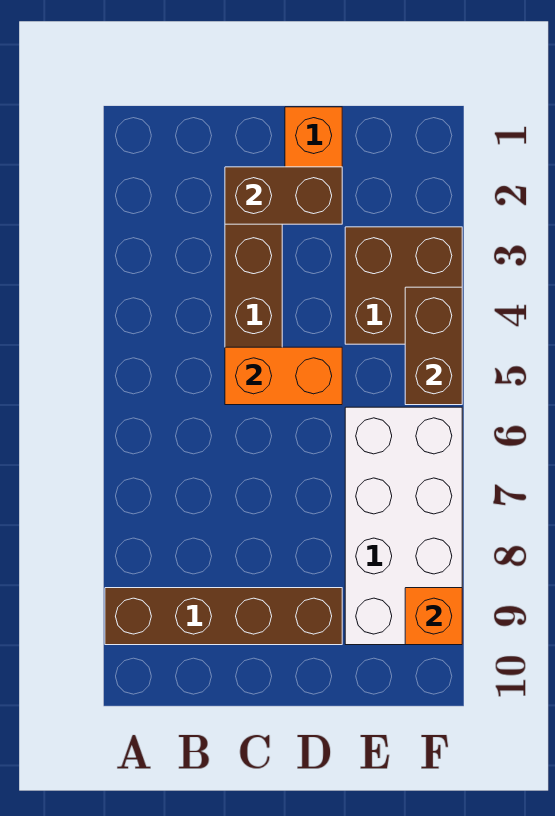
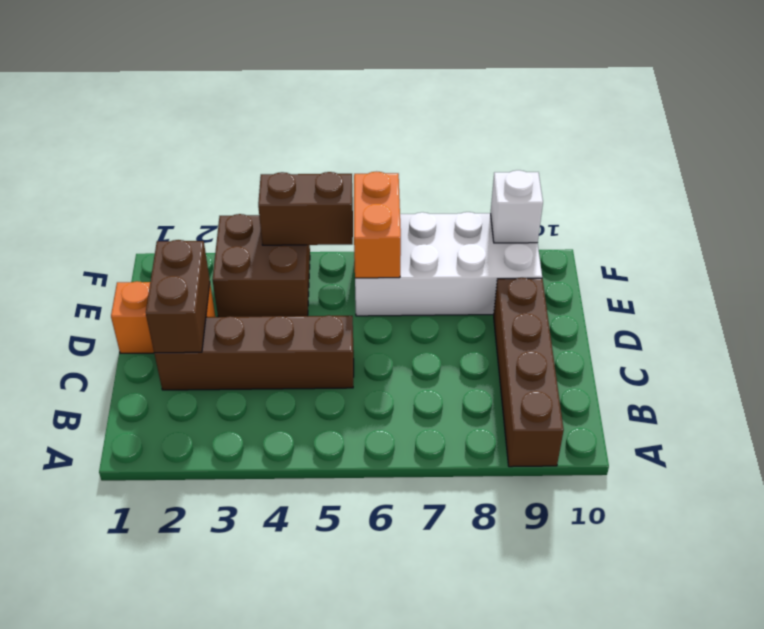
orange 1x2 brick [225,347,342,405] -> orange 1x2 brick moved to [354,172,401,278]
orange 1x1 brick [405,588,462,645] -> white 1x1 brick [491,170,543,243]

